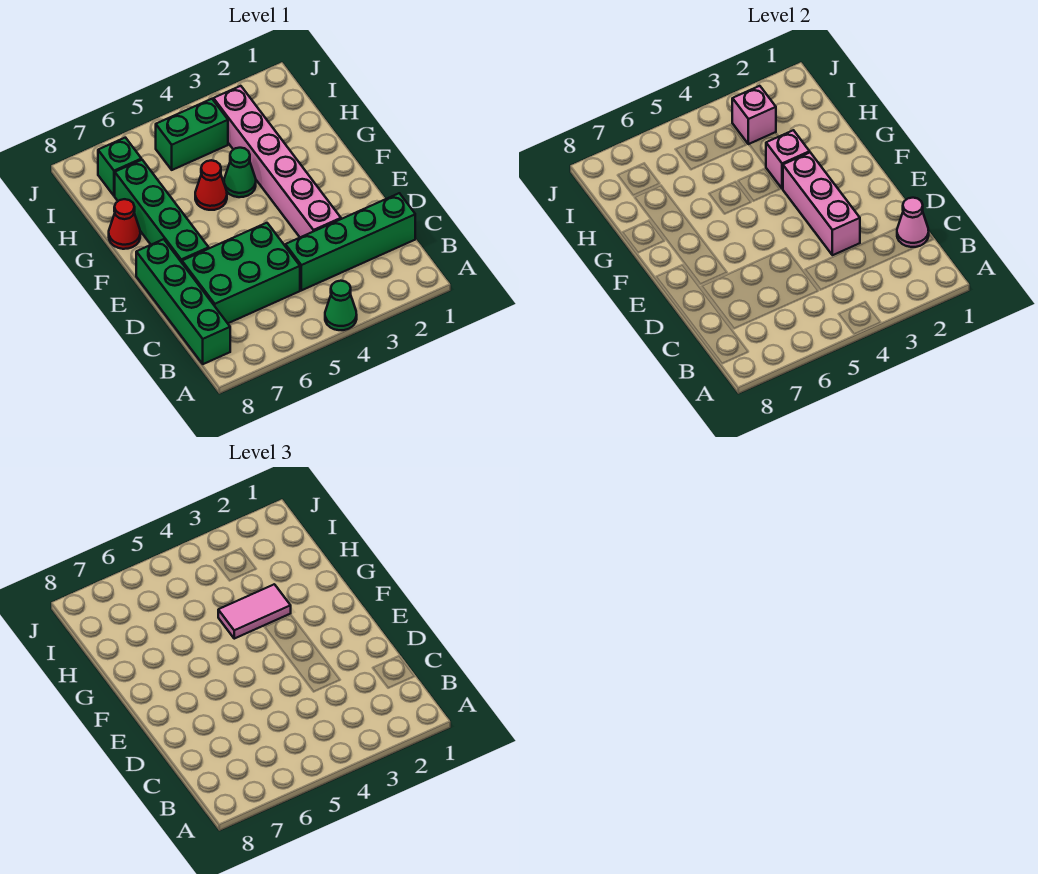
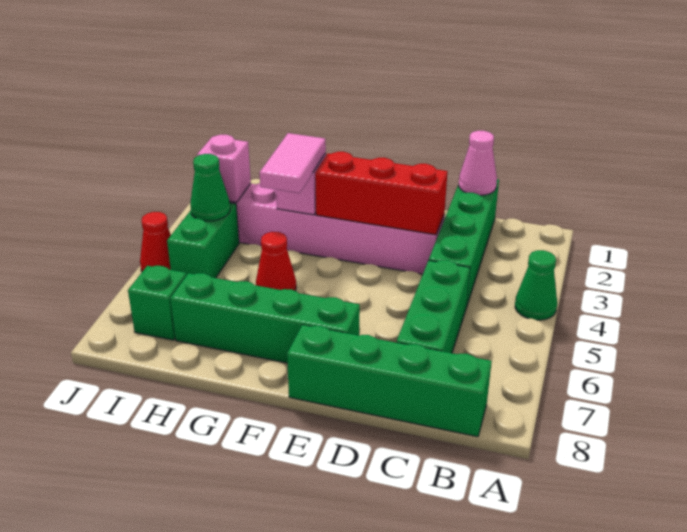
green 2x3 brick [182,223,300,323] -> green 1x3 brick [396,260,470,353]
pink 1x3 brick [783,153,860,255] -> red 1x3 brick [315,152,448,235]
green 1x1 cone [224,148,256,197] -> green 1x1 cone moved to [190,154,230,221]
red 1x1 cone [109,199,140,249] -> red 1x1 cone moved to [140,212,171,272]

